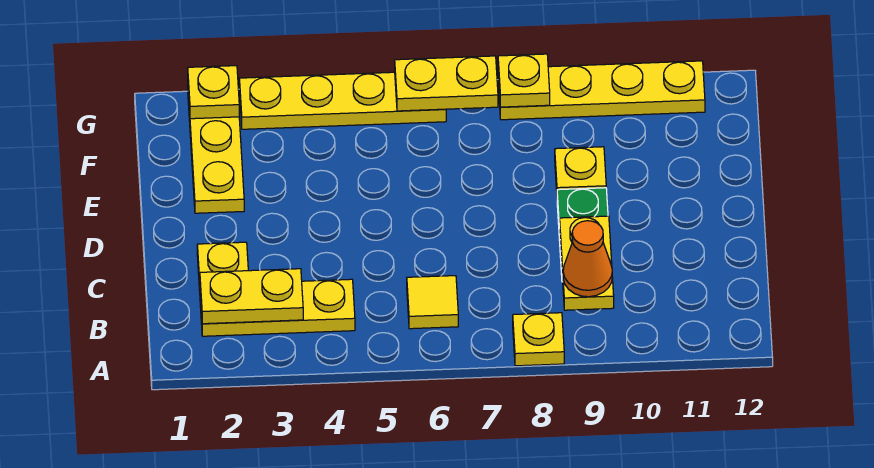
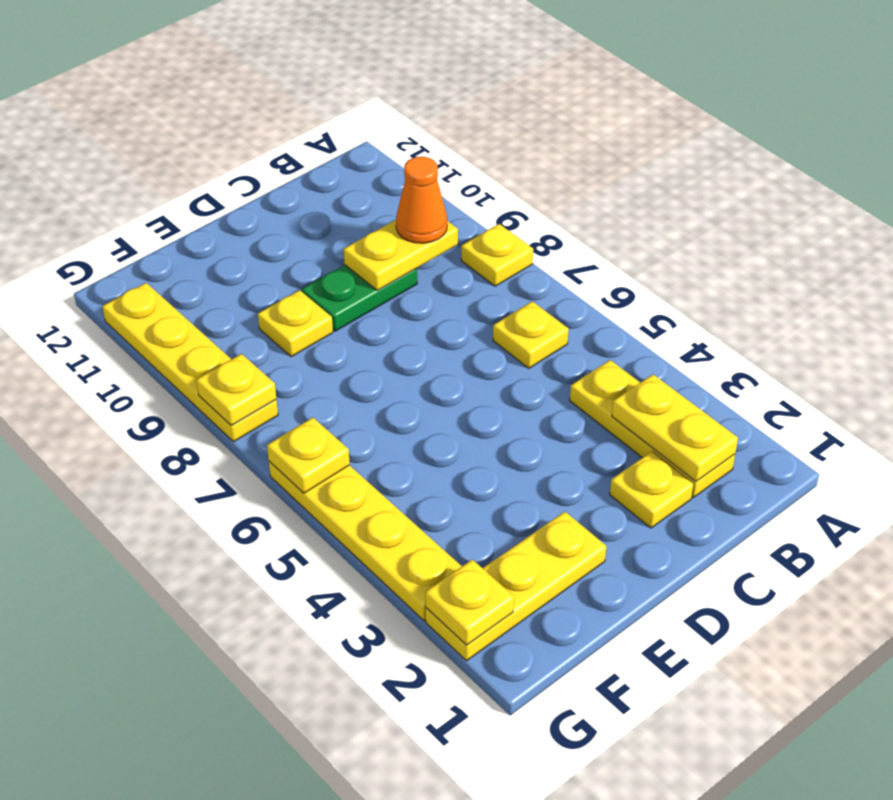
yellow 1x1 tile [407,276,458,329] -> yellow 1x1 plate [493,301,569,368]
yellow 1x2 plate [395,56,498,111] -> yellow 1x1 plate [267,417,350,493]

